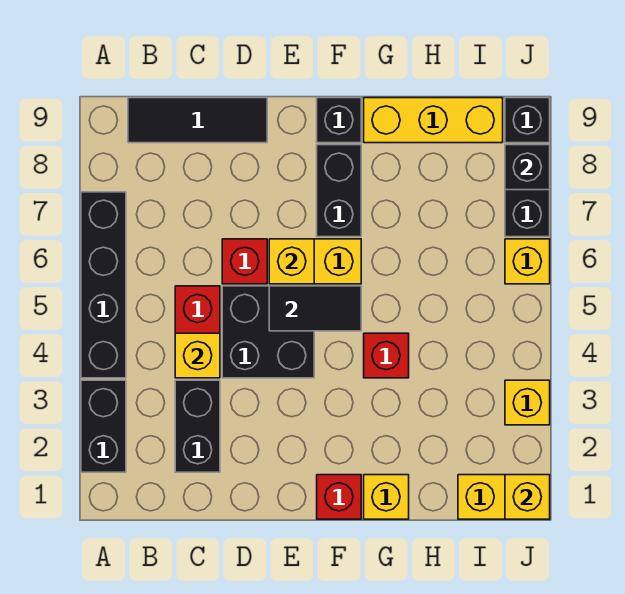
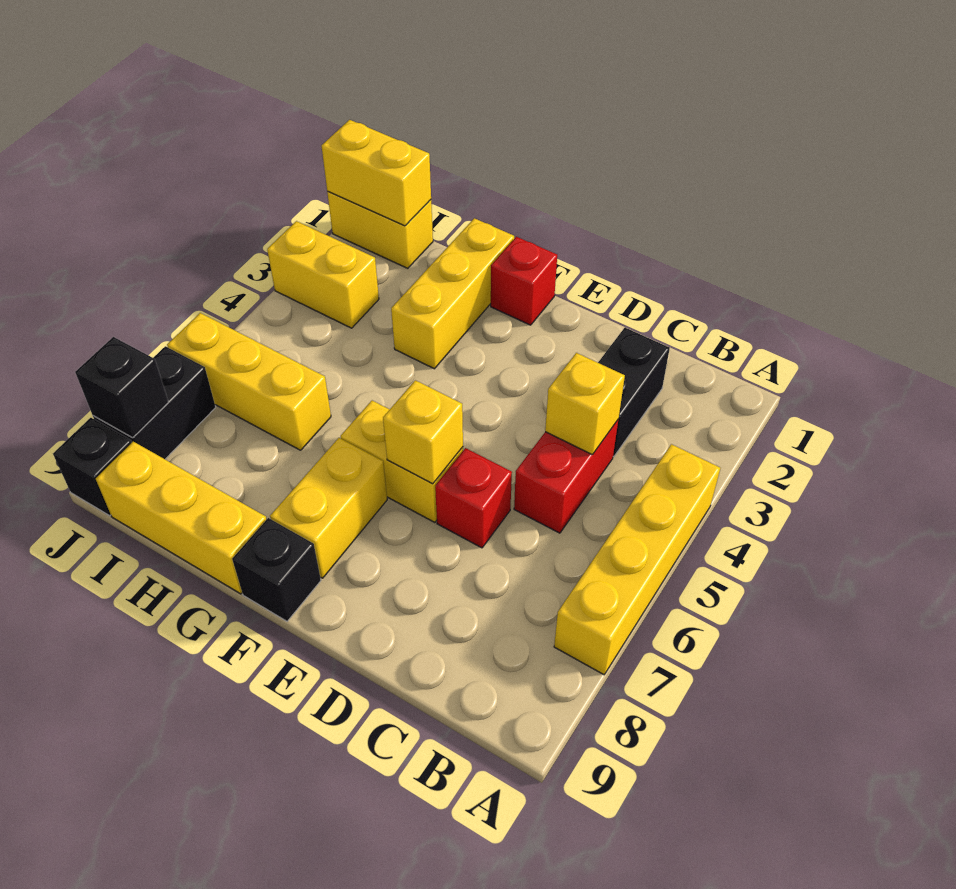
black 1x2 brick [81,380,126,472] -> none
black 1x4 brick [81,192,126,378] -> yellow 1x4 brick [554,444,720,675]
black 1x3 tile [128,98,267,143] -> none
black 2x2 brick [222,286,314,378] -> none
black 1x2 tile [269,286,361,331] -> none
black 1x2 brick [317,145,361,237] -> yellow 1x2 brick [270,438,387,578]
yellow 1x1 brick [364,475,409,519] -> yellow 1x3 brick [391,218,514,369]
red 1x1 brick [364,333,409,378] -> none
yellow 1x1 brick [505,475,550,519] -> yellow 1x2 brick [322,120,431,226]
yellow 1x1 brick [505,380,550,425] -> yellow 1x2 brick [267,221,379,328]
yellow 1x1 brick [505,239,550,284] -> yellow 1x3 brick [167,313,331,450]

